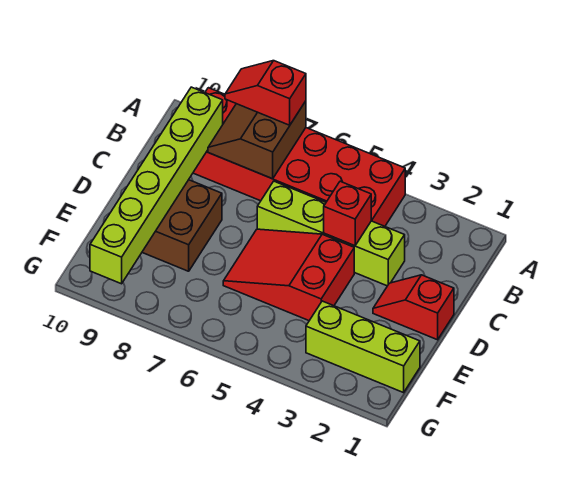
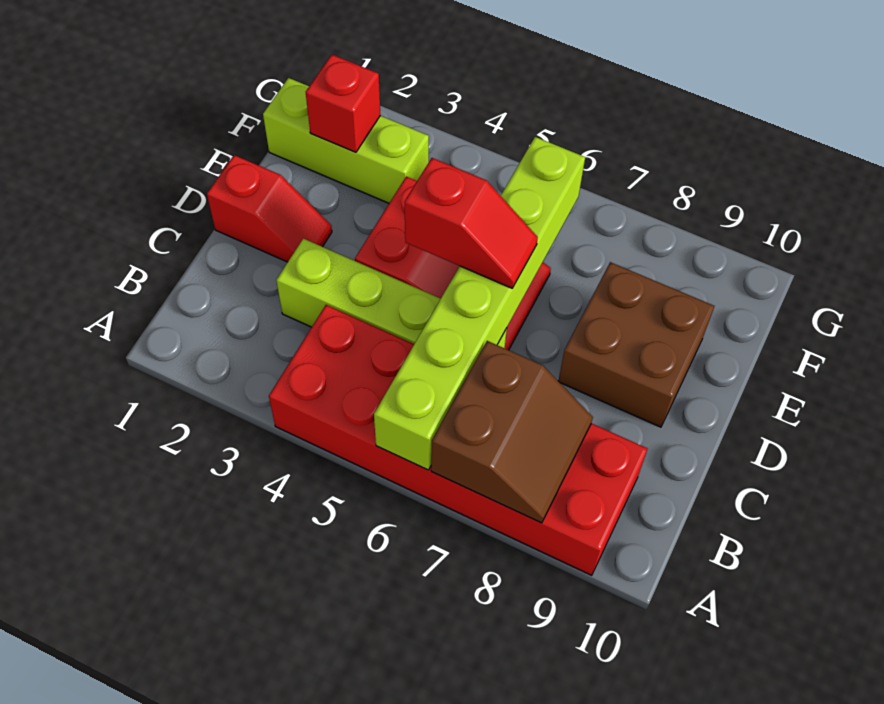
red 1x2 slope [225,61,306,125] -> red 1x2 slope moved to [405,158,538,288]
lime 1x6 brick [90,87,223,284] -> lime 1x6 brick moved to [374,137,585,470]
red 1x1 brick [324,181,371,246] -> red 1x1 brick moved to [306,55,380,152]

